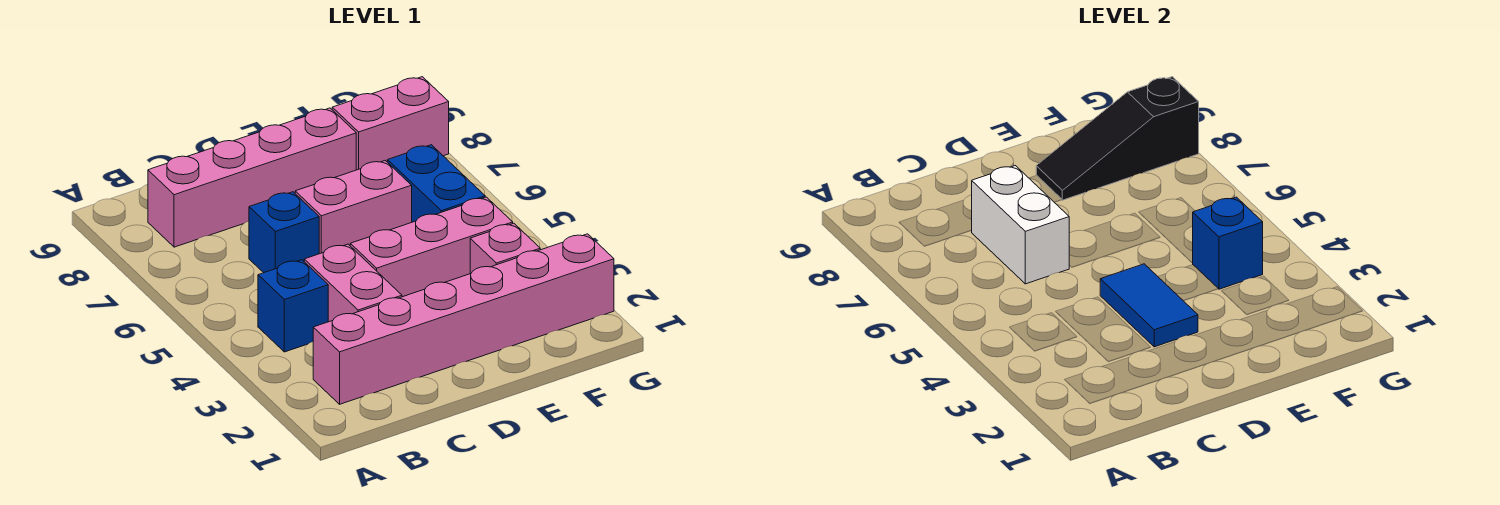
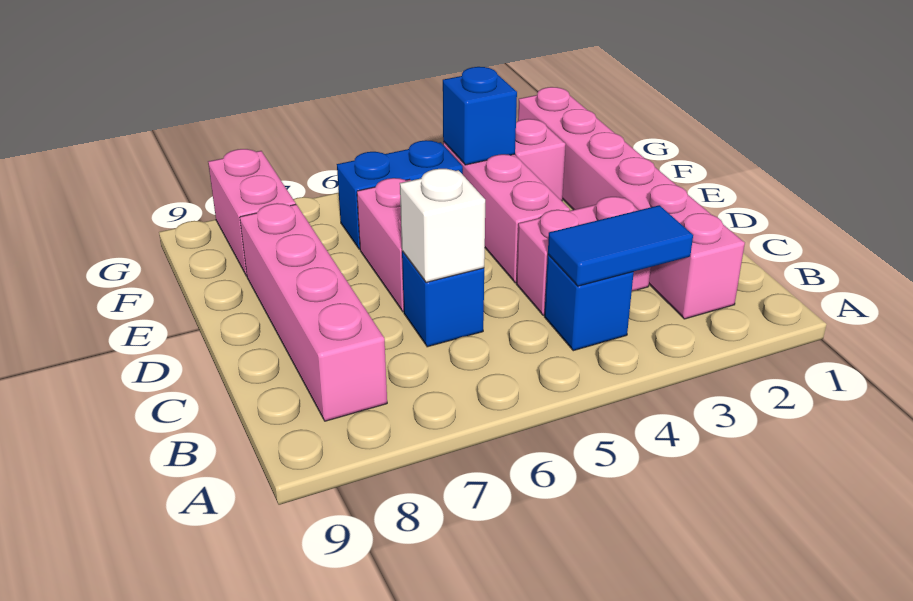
white 1x2 brick [971,166,1069,284] -> white 1x1 brick [400,169,485,282]
blue 1x2 tile [1100,264,1198,347] -> blue 1x2 tile moved to [548,205,693,286]
black 1x3 slope [1036,77,1199,200] -> none

